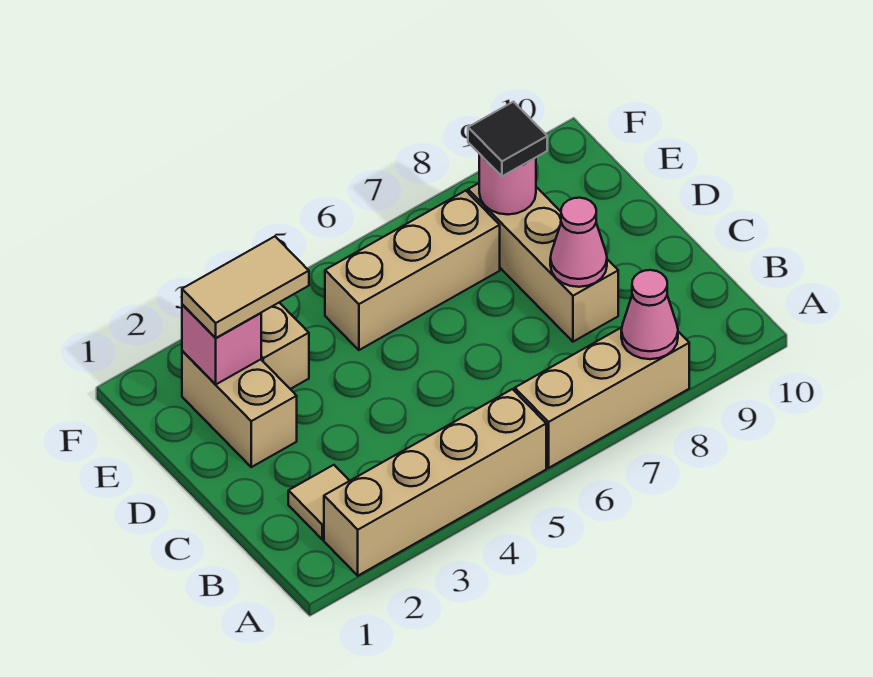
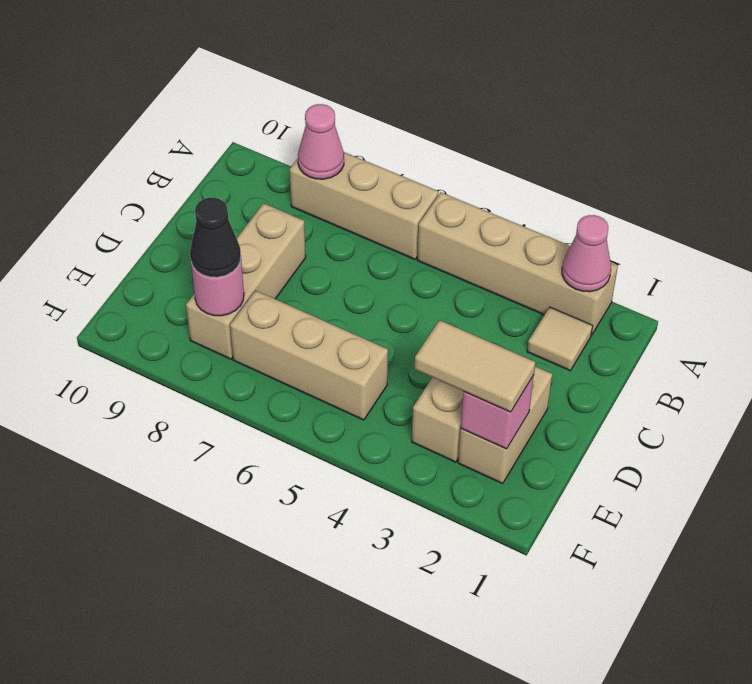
pink 1x1 cone [550,198,607,287] -> pink 1x1 cone moved to [562,215,611,292]
black 1x1 tile [468,102,547,176] -> black 1x1 cone [190,198,241,277]

